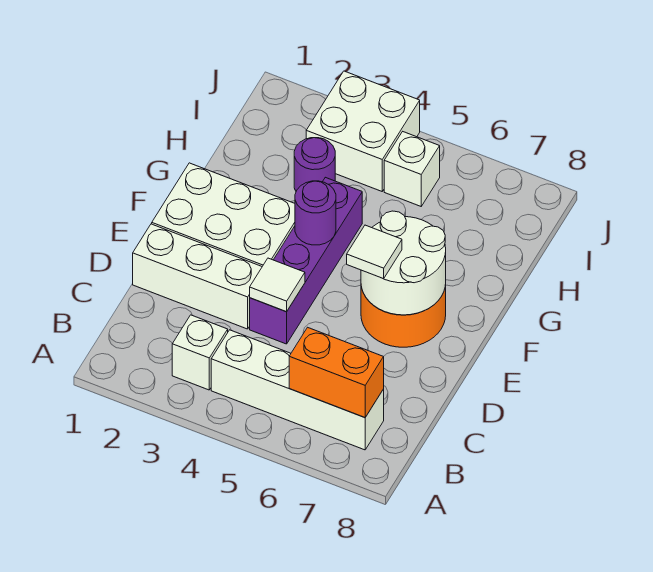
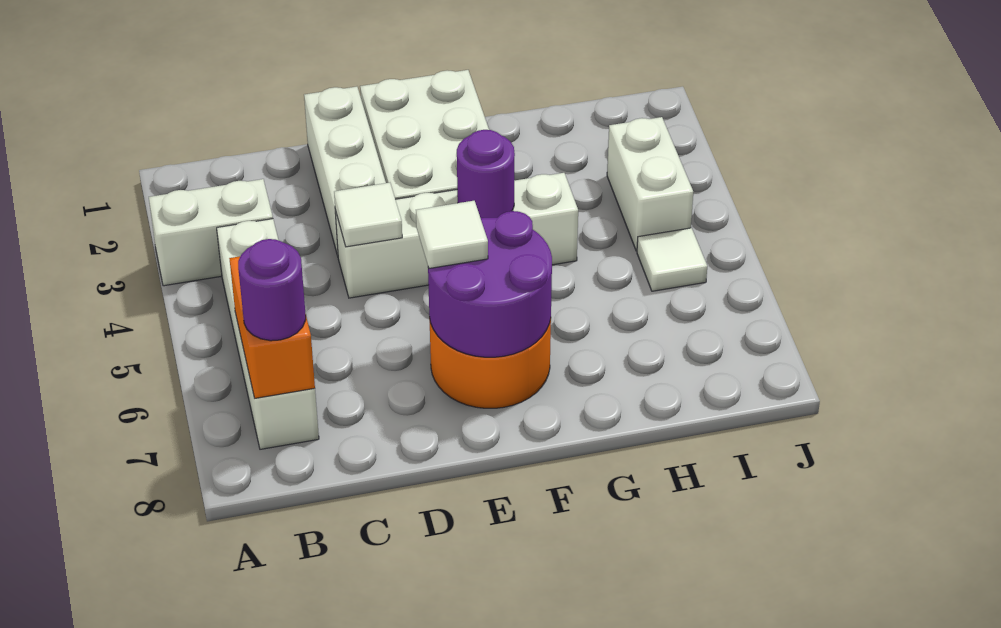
white 1x1 brick [172,315,228,390] -> white 1x2 brick [149,179,273,286]
purple 1x4 brick [250,177,362,344] -> white 1x4 brick [335,173,578,298]
white 2x2 round brick [361,211,446,315] -> purple 2x2 round brick [428,211,552,357]
purple 1x1 round brick [294,138,335,191] -> purple 1x1 round brick moved to [238,239,306,341]
white 2x2 brick [306,71,420,191] -> white 1x2 brick [607,117,693,251]
white 1x1 brick [384,132,440,206] -> white 1x1 tile [637,228,707,291]

